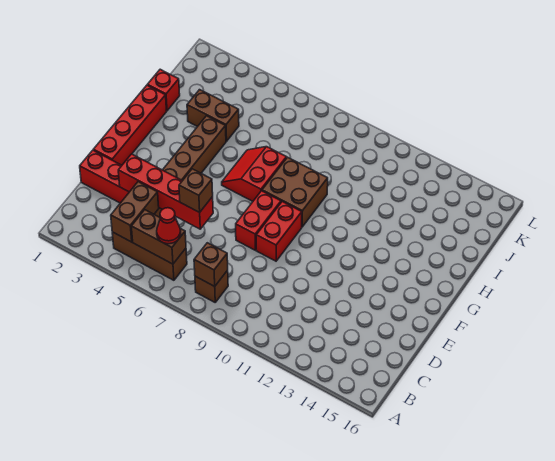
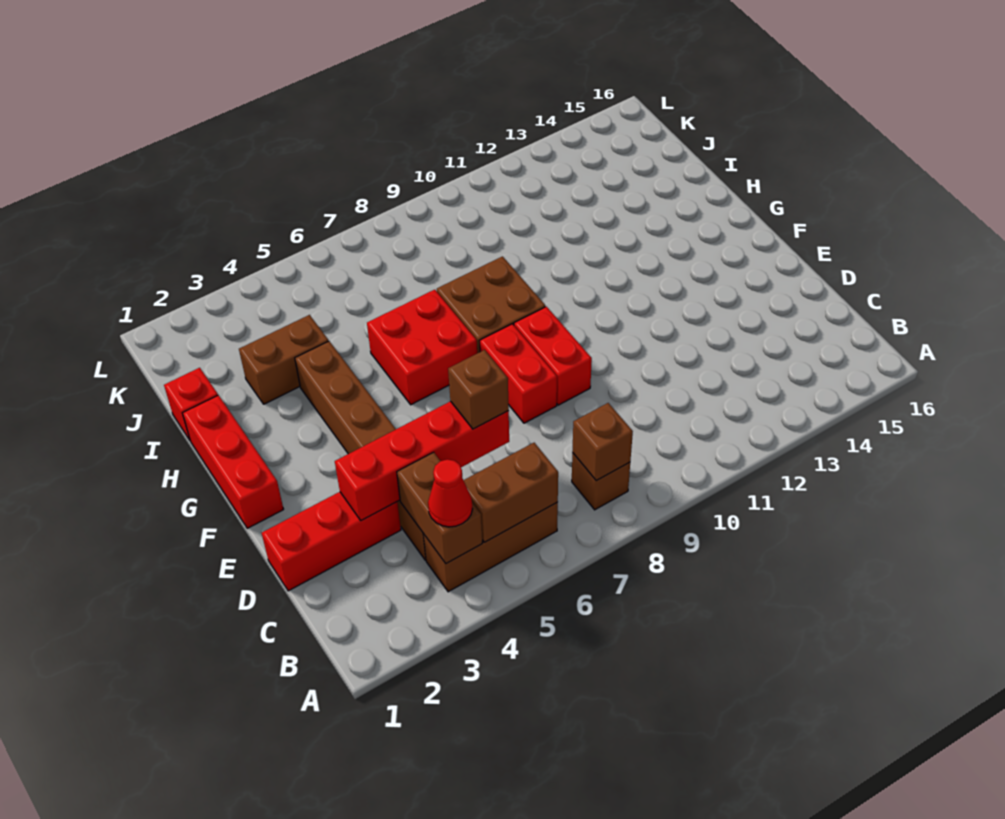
red 1x1 cone [157,208,181,244] -> red 1x1 cone moved to [428,459,472,527]
red 1x4 brick [93,85,167,165] -> red 1x3 brick [183,395,284,528]
red 2x2 slope [222,147,287,201] -> red 2x2 brick [367,290,477,405]

